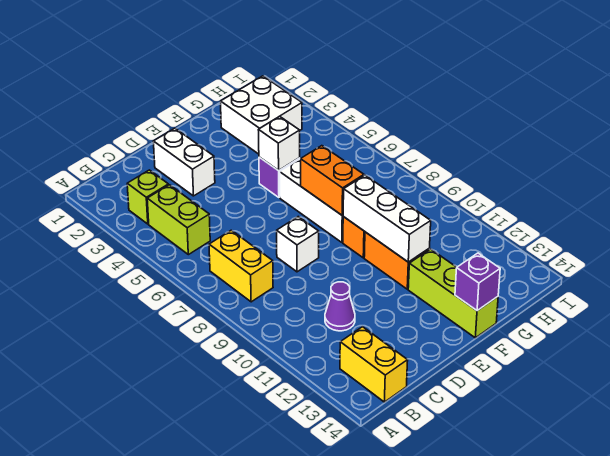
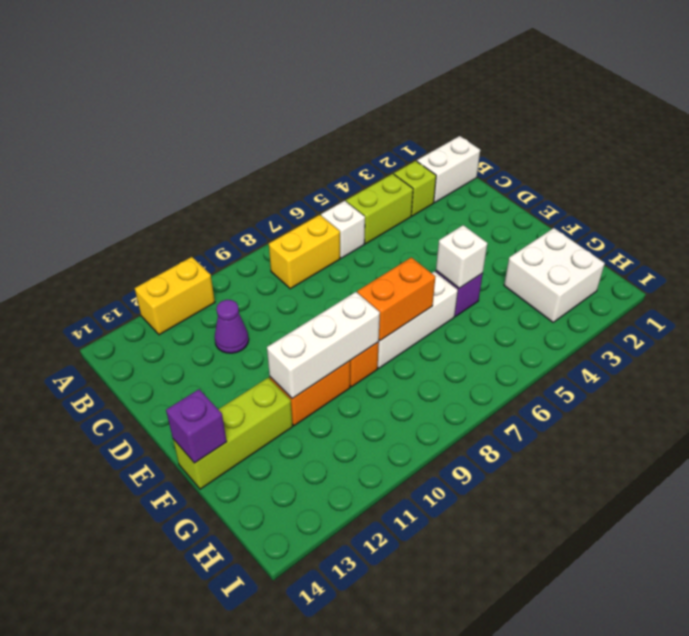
yellow 1x2 brick [340,327,408,402] -> yellow 1x2 brick moved to [135,257,215,335]
white 1x2 brick [153,128,215,196] -> white 1x2 brick moved to [417,136,480,202]
white 1x1 brick [277,217,319,272] -> white 1x1 brick moved to [321,201,365,258]

